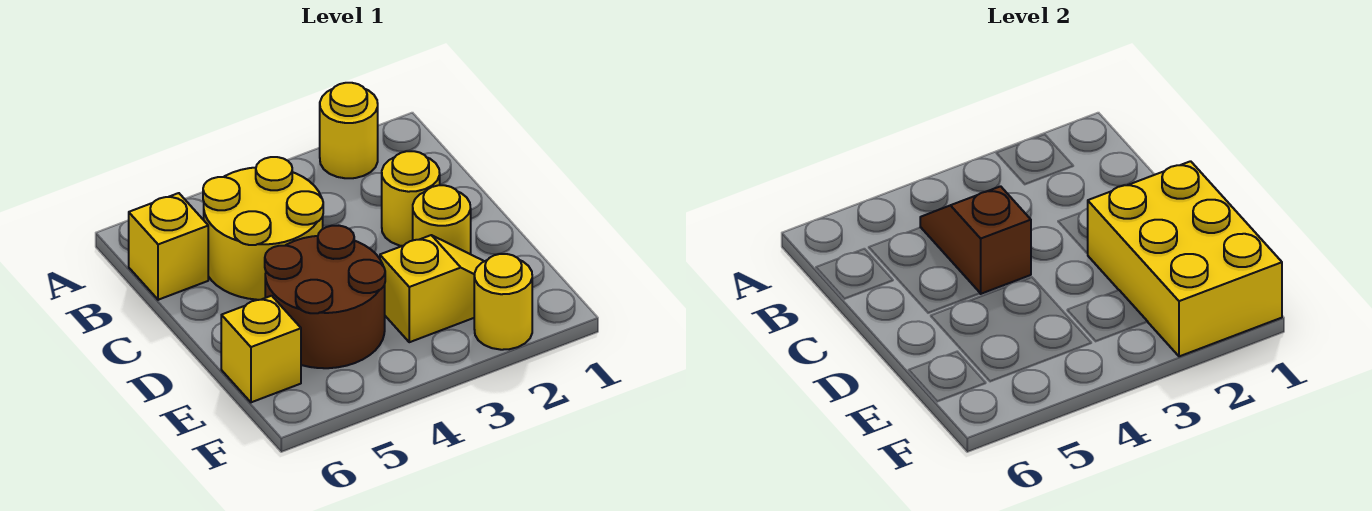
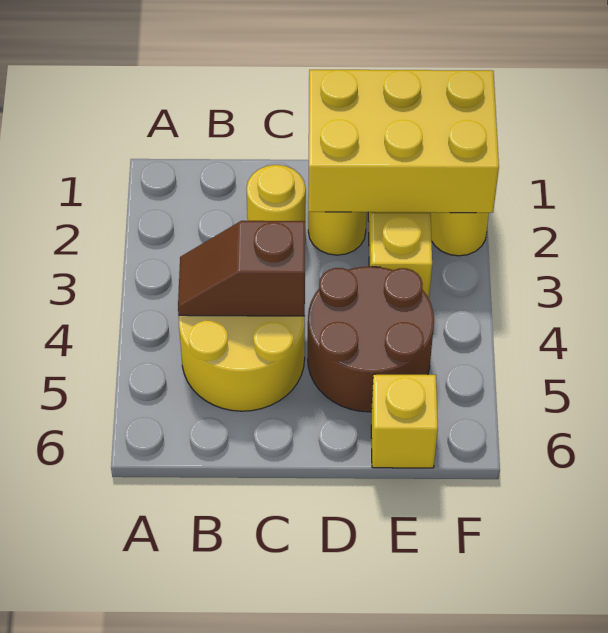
yellow 1x1 round brick [320,83,378,178] -> none
yellow 1x1 brick [129,193,208,300] -> none

